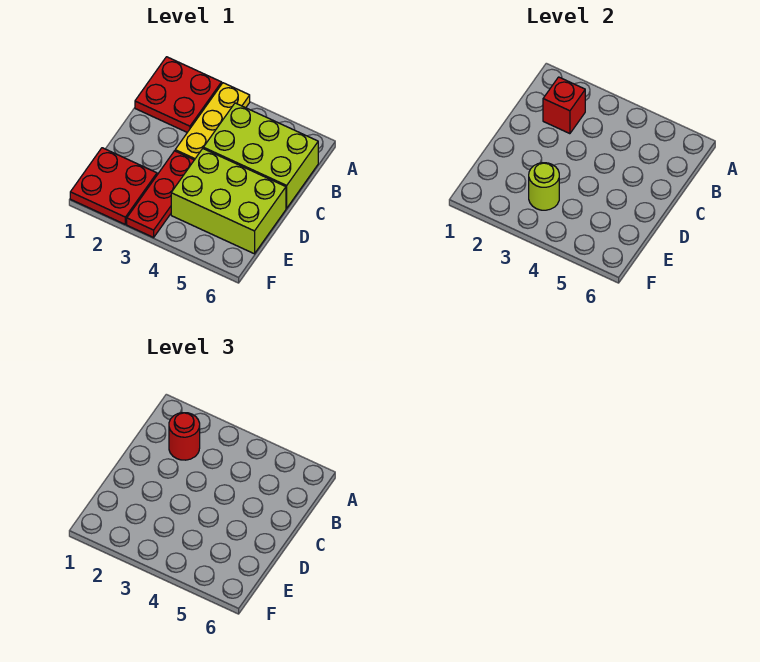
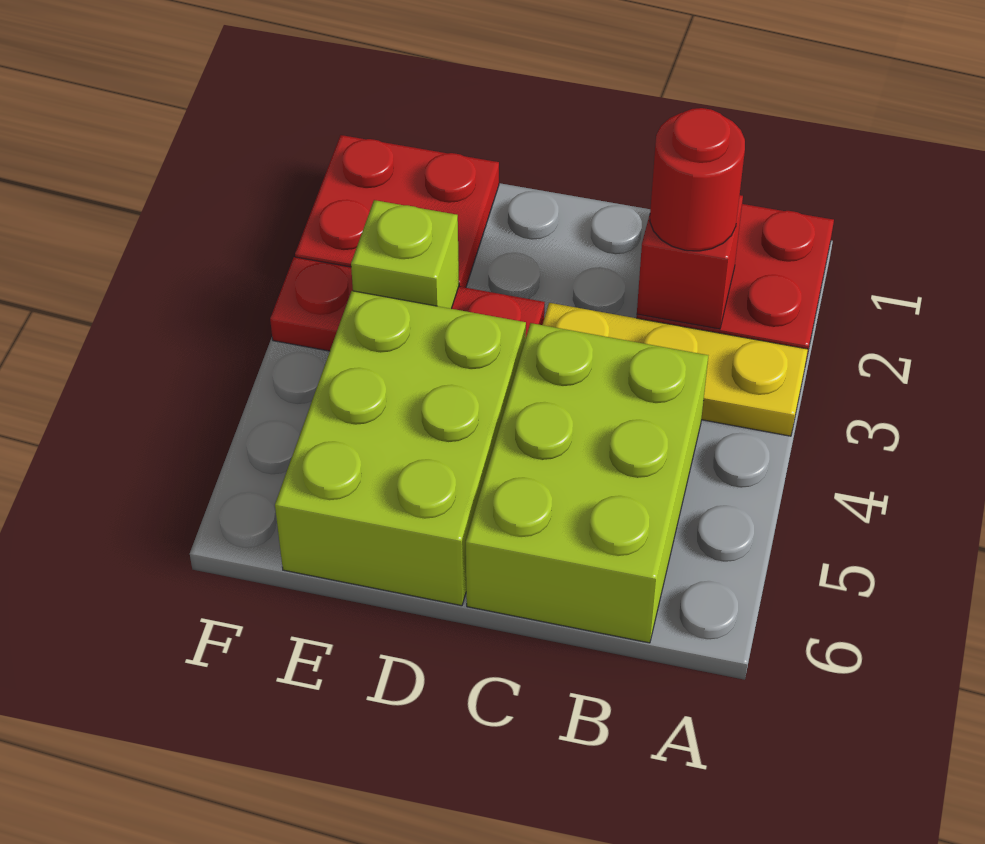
lime 1x1 round brick [529,163,559,210] -> lime 1x1 brick [351,200,459,309]

